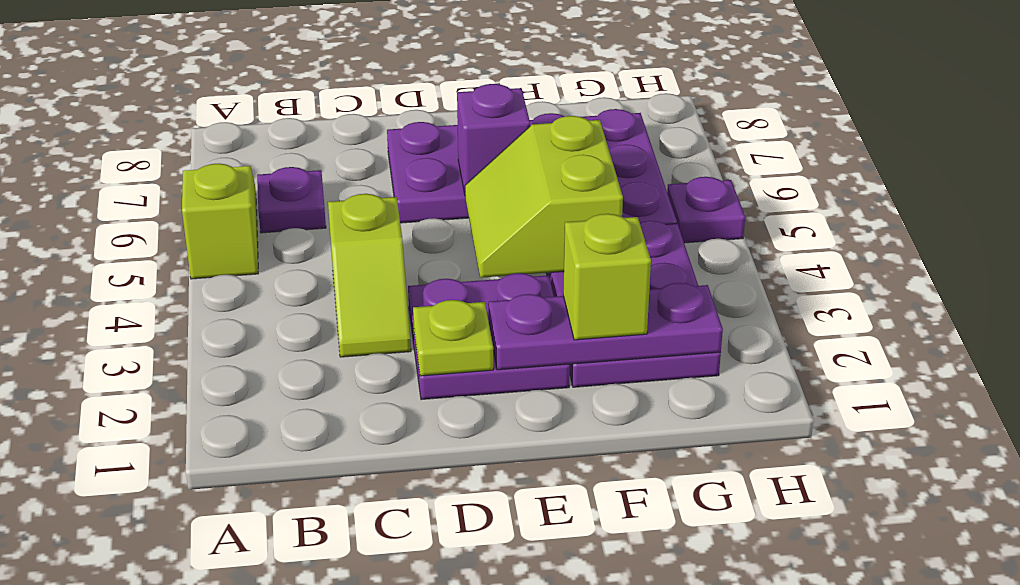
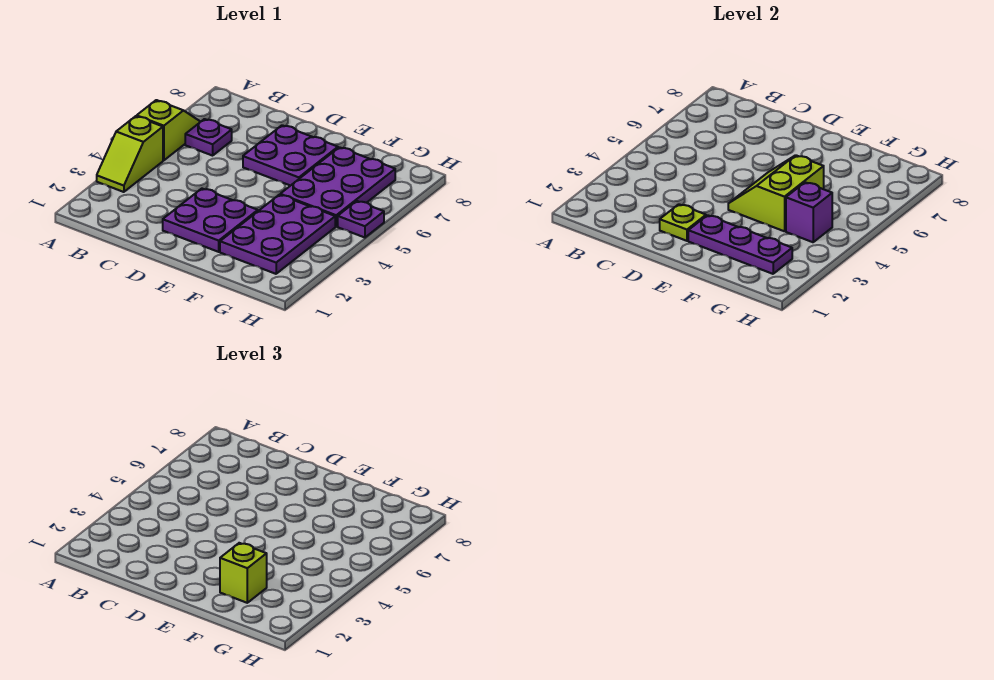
lime 1x2 slope [328,194,411,357] -> lime 1x2 slope moved to [97,116,163,192]
purple 1x1 brick [457,84,530,194] -> purple 1x1 brick moved to [786,182,832,242]

